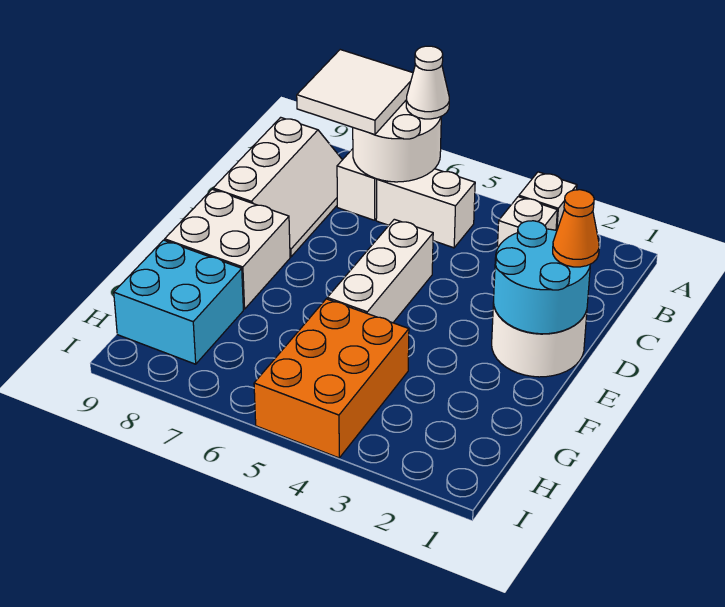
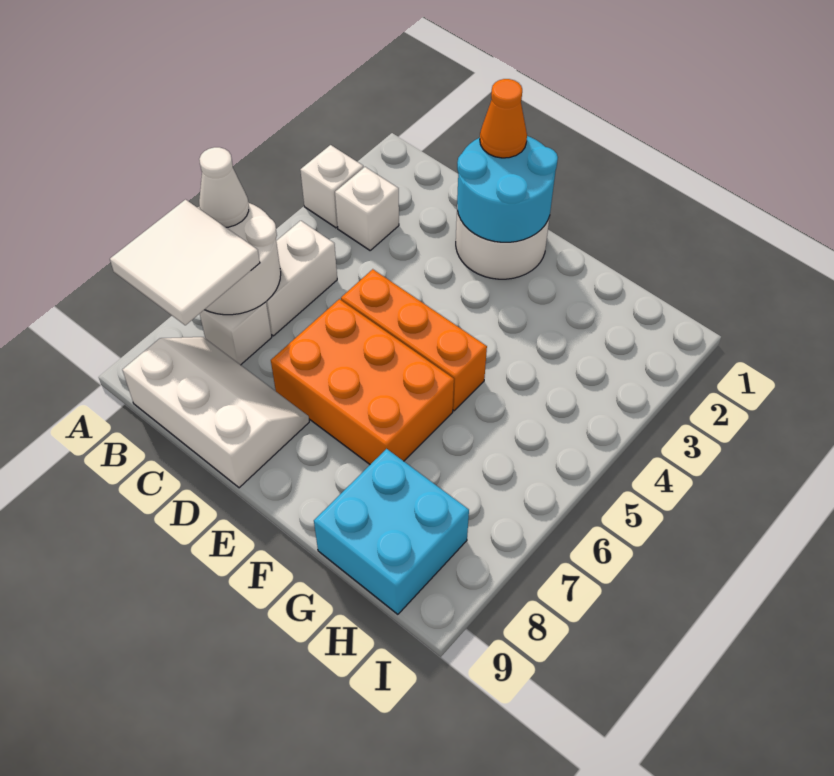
white 1x3 brick [327,219,433,323] -> orange 1x3 brick [341,269,487,411]
white 2x2 brick [165,189,290,309] -> none
orange 2x3 brick [254,299,409,458] -> orange 2x3 brick moved to [271,299,454,464]

